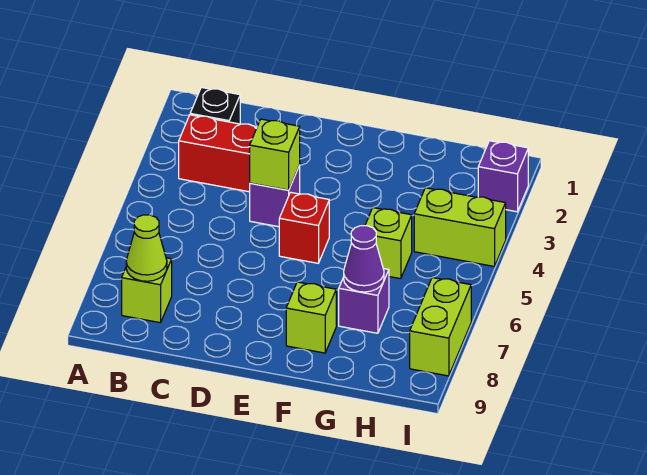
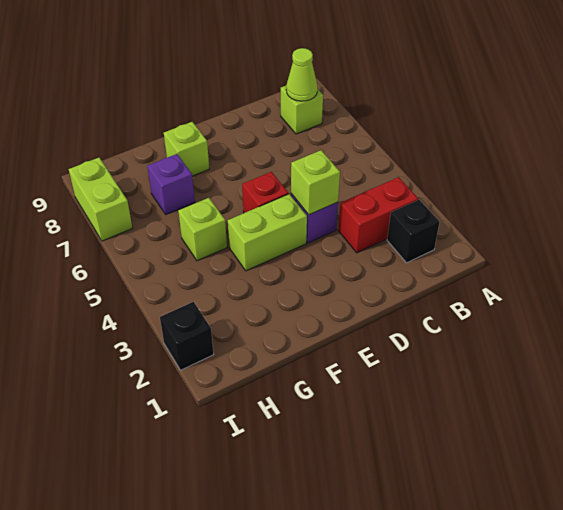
purple 1x1 cone [344,226,384,292] -> none
lime 1x2 brick [414,188,506,266] -> lime 1x2 brick moved to [228,194,307,271]
purple 1x1 brick [478,141,528,212] -> black 1x1 brick [160,302,214,370]

